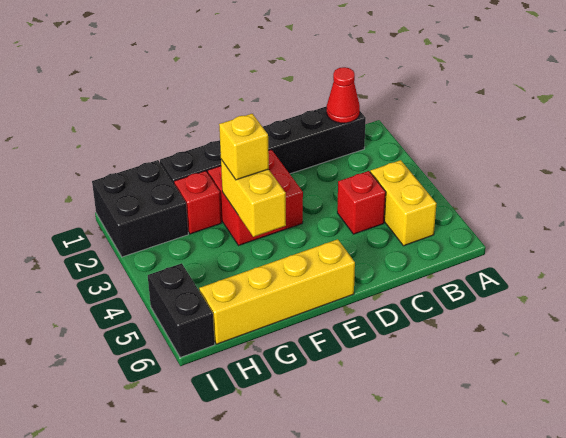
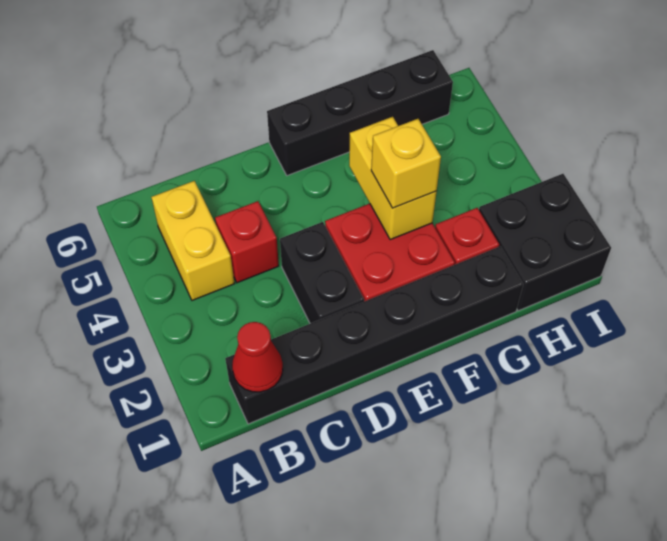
yellow 1x4 brick [199,239,355,344] -> black 1x4 brick [267,50,453,176]
black 1x2 brick [148,263,215,358] -> black 1x2 brick moved to [280,222,364,324]

